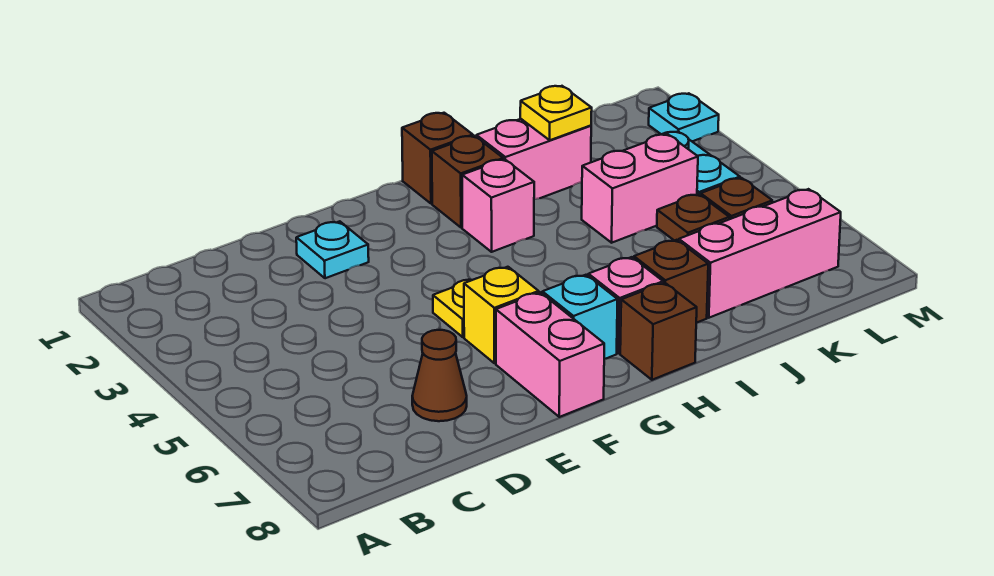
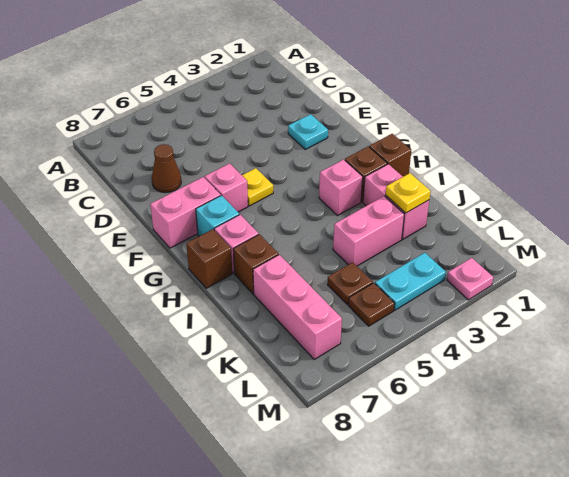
yellow 1x1 brick [464,267,539,363] -> pink 1x1 brick [205,163,248,212]
pink 1x2 brick [582,134,698,243] -> pink 1x2 brick turned to [333,196,404,266]
cyan 1x1 plate [649,93,719,141] -> pink 1x1 plate [447,258,494,300]

